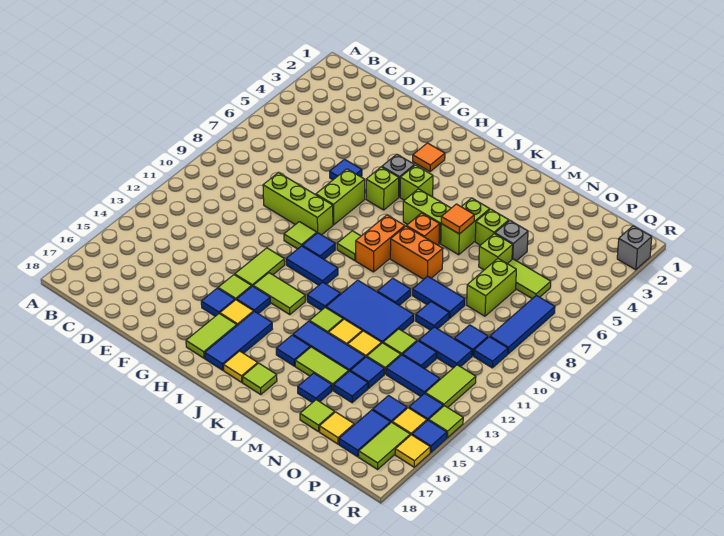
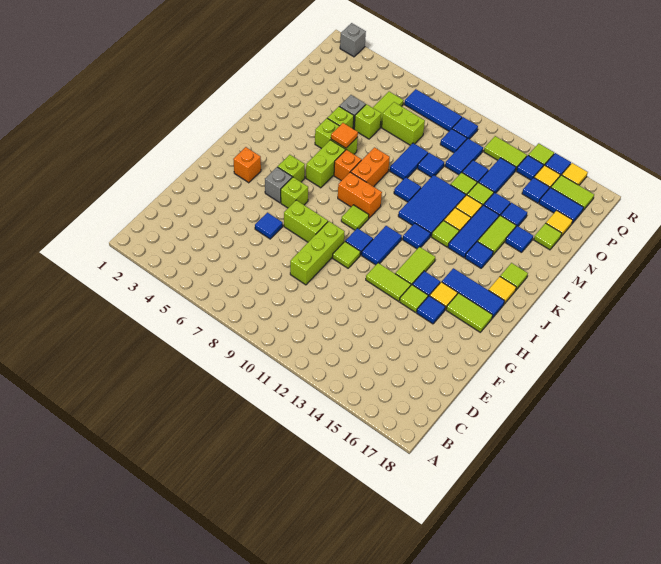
orange 1x1 tile [413,143,445,171] -> orange 1x1 brick [233,147,261,183]

